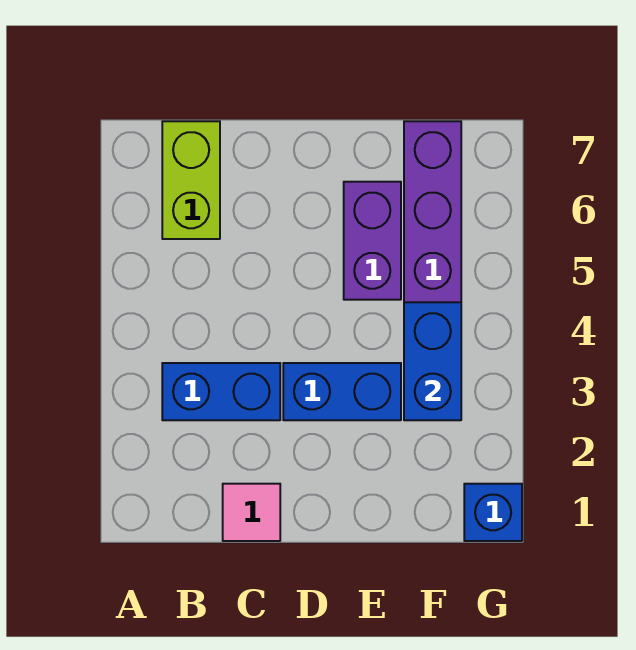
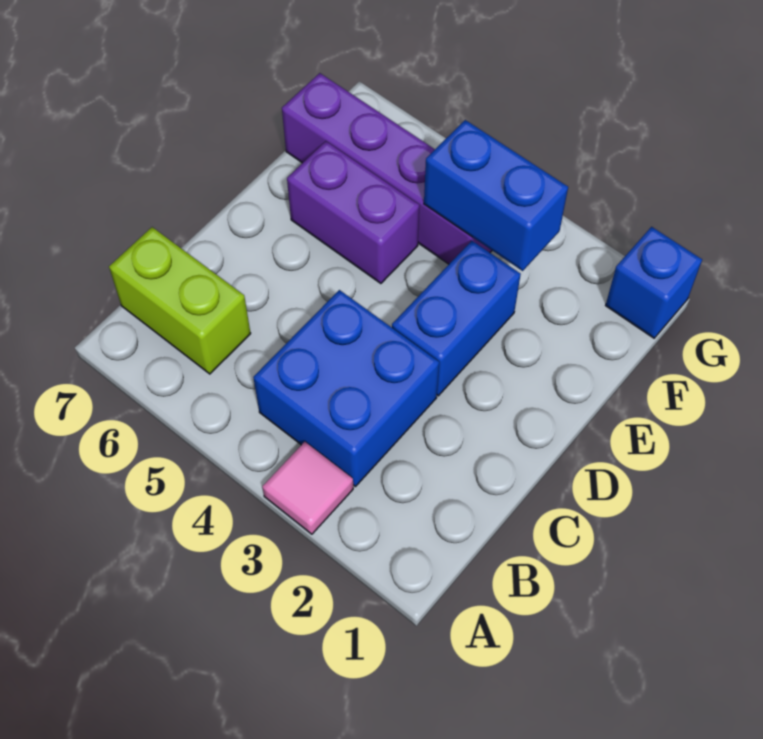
blue 1x2 brick [162,363,280,420] -> blue 2x2 brick [253,290,439,487]
pink 1x1 tile [223,484,280,541] -> pink 1x1 tile moved to [262,442,353,534]

